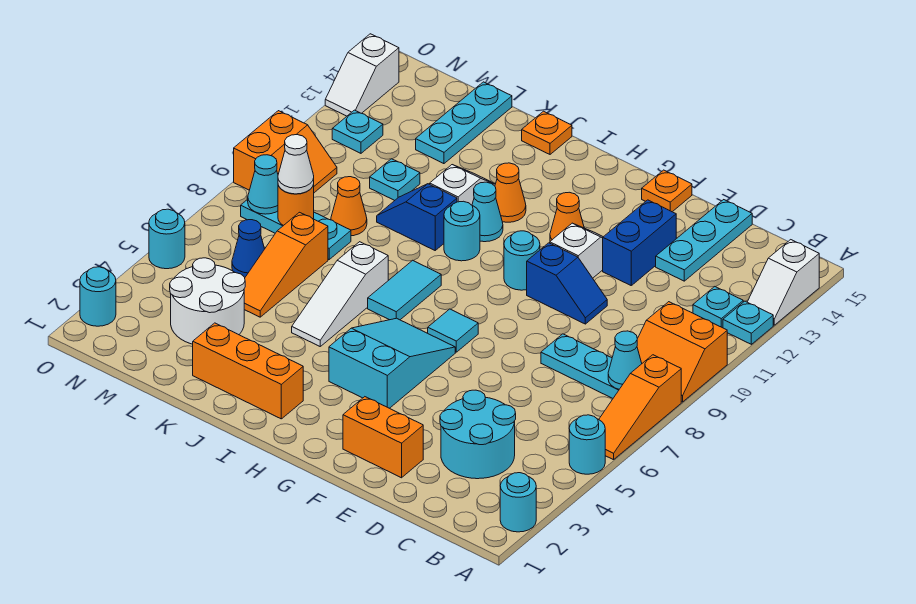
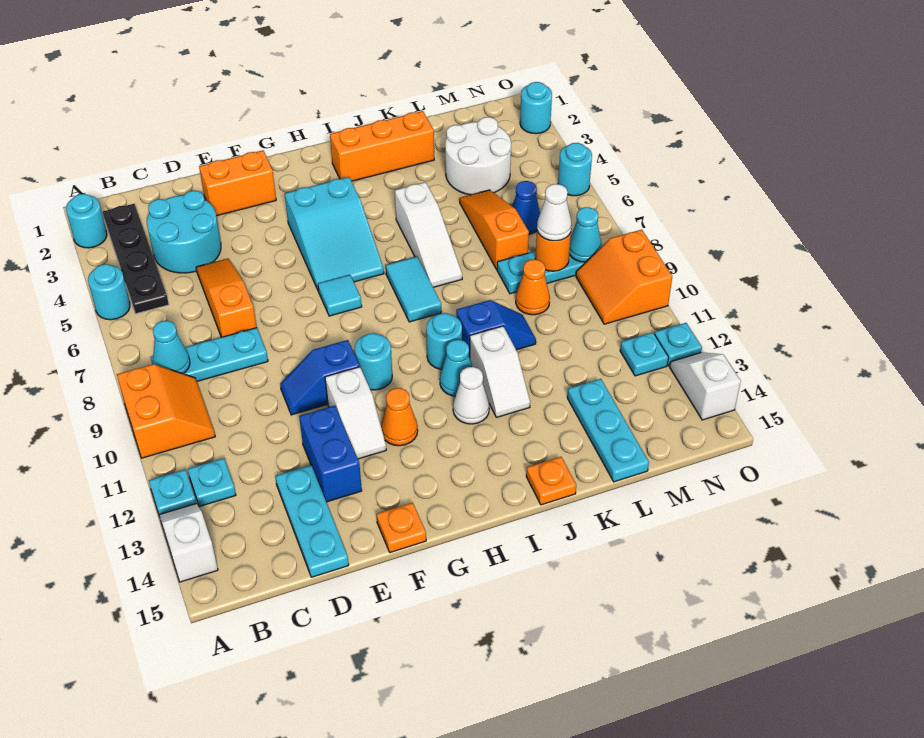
orange 1x3 slope [599,355,681,460] -> orange 1x3 slope moved to [196,259,257,337]
orange 2x2 slope [637,302,727,402] -> orange 2x2 slope turned to [117,364,215,458]
none -> black 1x4 plate [103,204,169,314]
orange 1x1 cone [495,163,526,222] -> white 1x1 cone [453,367,489,424]
white 1x3 slope [292,242,388,346] -> white 1x3 slope turned to [395,182,462,287]
cyan 1x1 plate [370,159,420,201] -> cyan 1x1 plate moved to [655,323,702,366]

